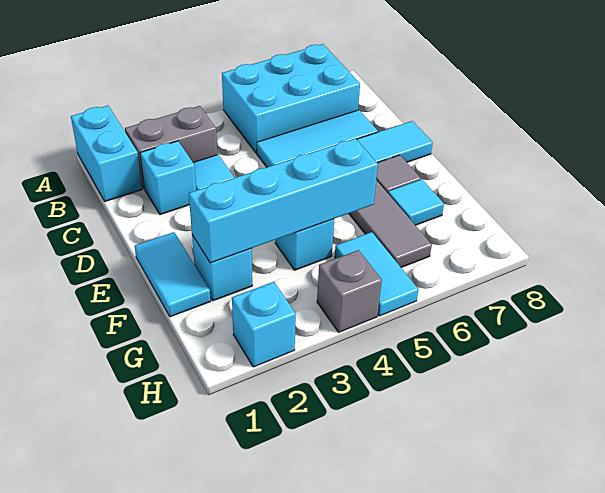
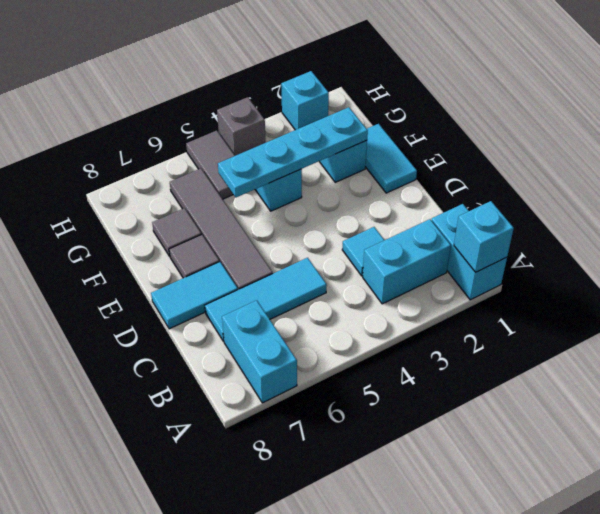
cyan 2x3 brick [222,44,360,153] -> cyan 1x2 brick [222,300,297,403]
grey 1x2 brick [125,106,217,189] -> cyan 1x2 brick [363,219,451,304]
cyan 1x1 brick [140,141,196,215] -> cyan 1x1 brick moved to [454,201,514,272]
cyan 1x4 brick [189,138,378,263] -> cyan 1x4 plate [218,107,368,197]
cyan 1x1 tile [388,179,444,225] -> grey 1x1 tile [152,208,201,256]
cyan 1x2 tile [335,232,418,316] -> grey 1x2 tile [186,131,235,199]

